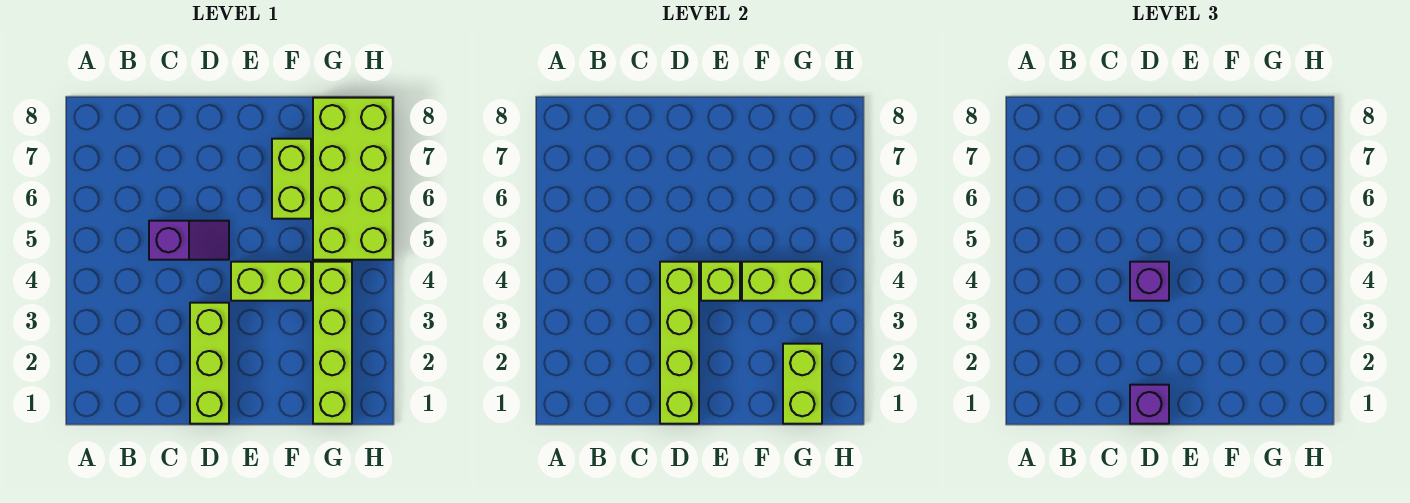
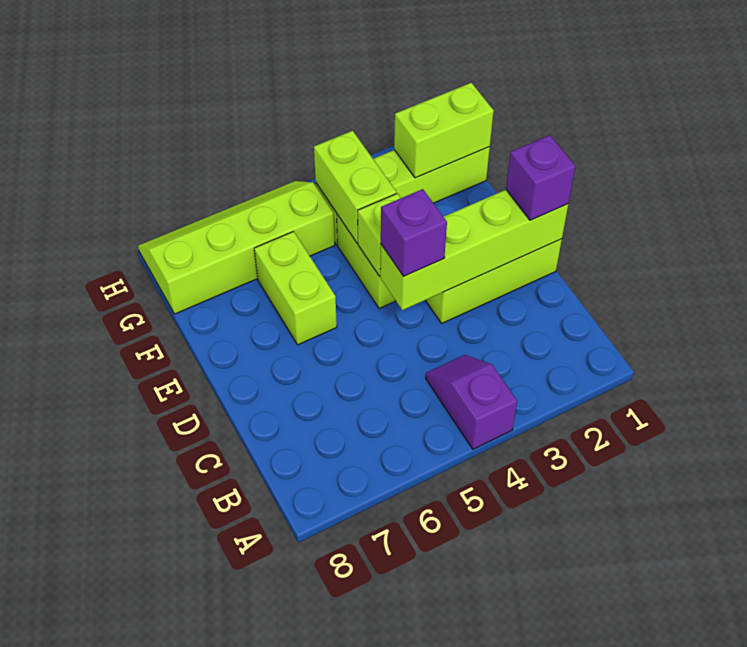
purple 1x2 slope [149,221,229,260] -> purple 1x2 slope moved to [426,355,517,449]
lime 1x2 brick [272,139,311,219] -> lime 1x2 brick turned to [254,232,337,345]
lime 2x4 brick [313,98,393,260] -> lime 2x4 slope [138,181,335,314]

